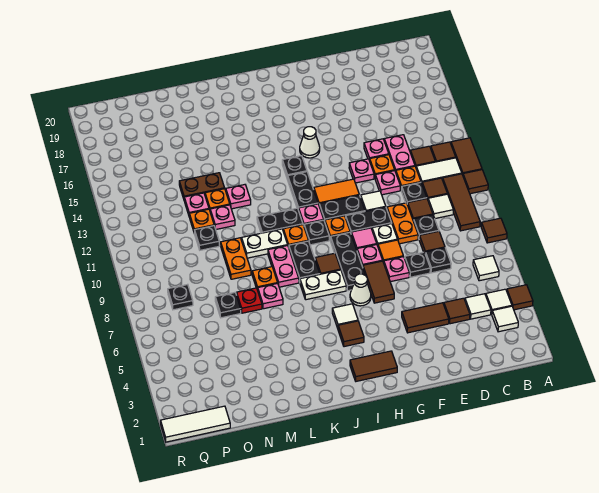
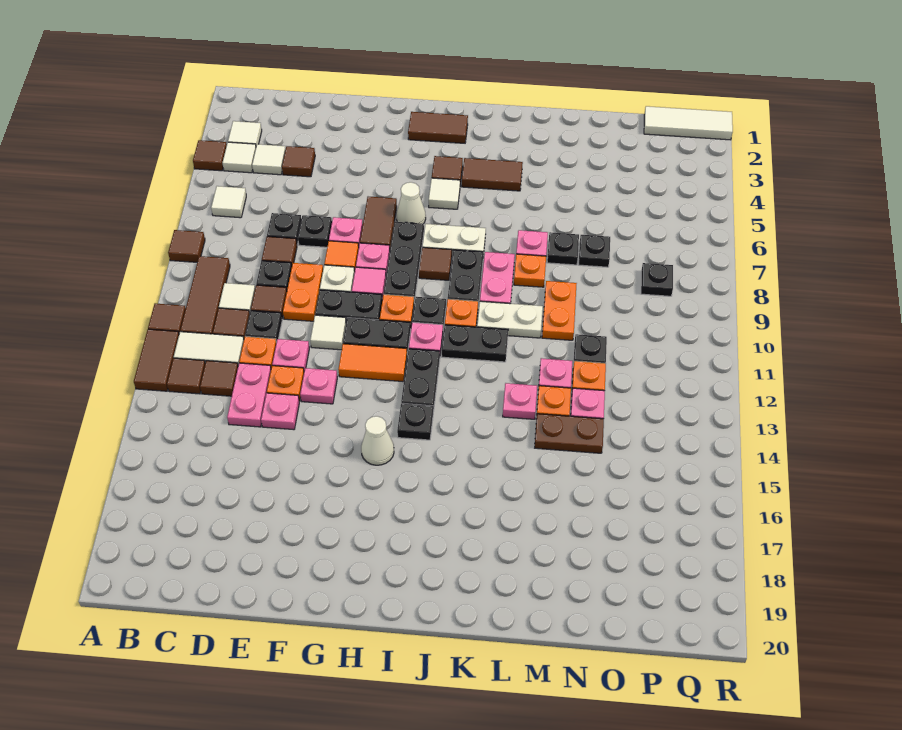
brown 1x2 tile [402,303,449,333] -> brown 1x2 tile moved to [462,158,523,191]
red 1x1 plate [237,288,262,313] -> black 1x1 plate [547,232,579,265]

